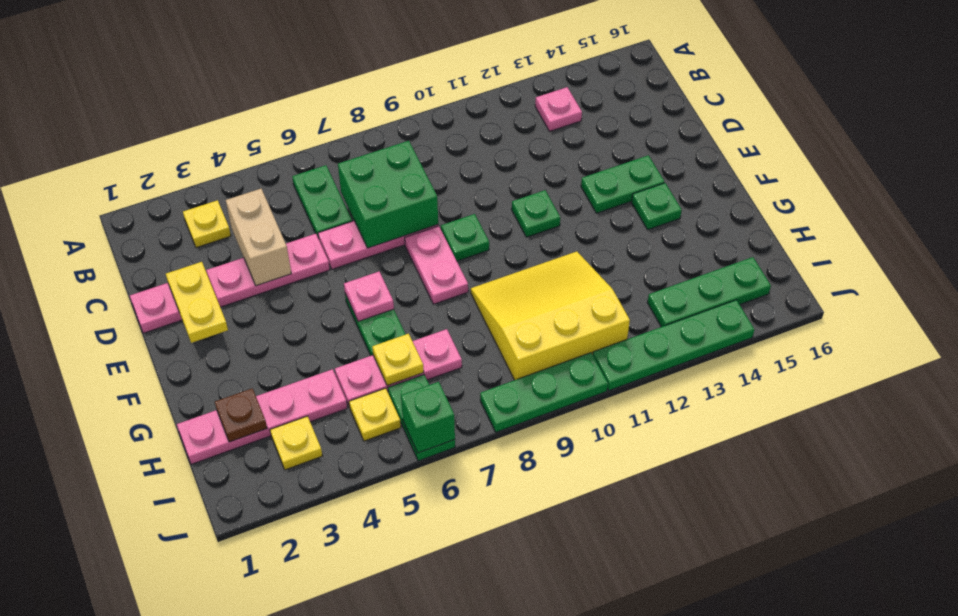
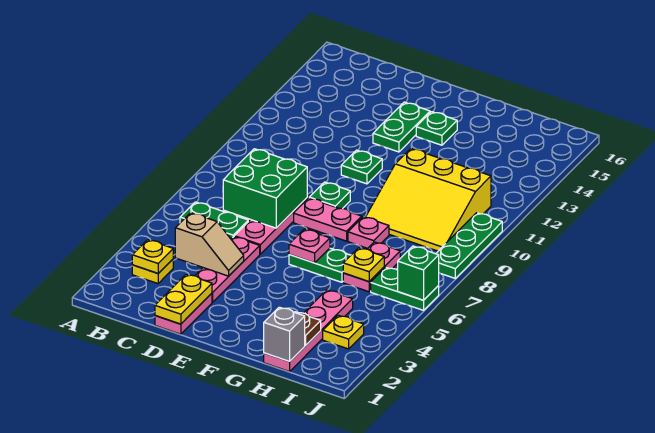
pink 1x1 plate [535,87,582,131] -> pink 1x1 plate moved to [348,217,389,248]
tan 1x2 brick [226,189,291,286] -> tan 1x2 slope [175,213,244,276]
yellow 1x2 plate [166,262,228,343] -> yellow 1x2 plate turned to [155,274,212,324]
yellow 3x3 slope [471,251,630,380] -> yellow 3x3 slope turned to [366,149,491,251]
none -> grey 1x1 brick [264,307,305,361]
pink 1x3 plate [335,329,462,407] -> pink 1x2 plate [343,242,400,292]
yellow 1x1 plate [349,388,401,441] -> yellow 1x1 plate moved to [132,240,173,273]
green 1x3 plate [647,257,771,327] -> none
green 1x4 plate [593,300,754,390] -> none

